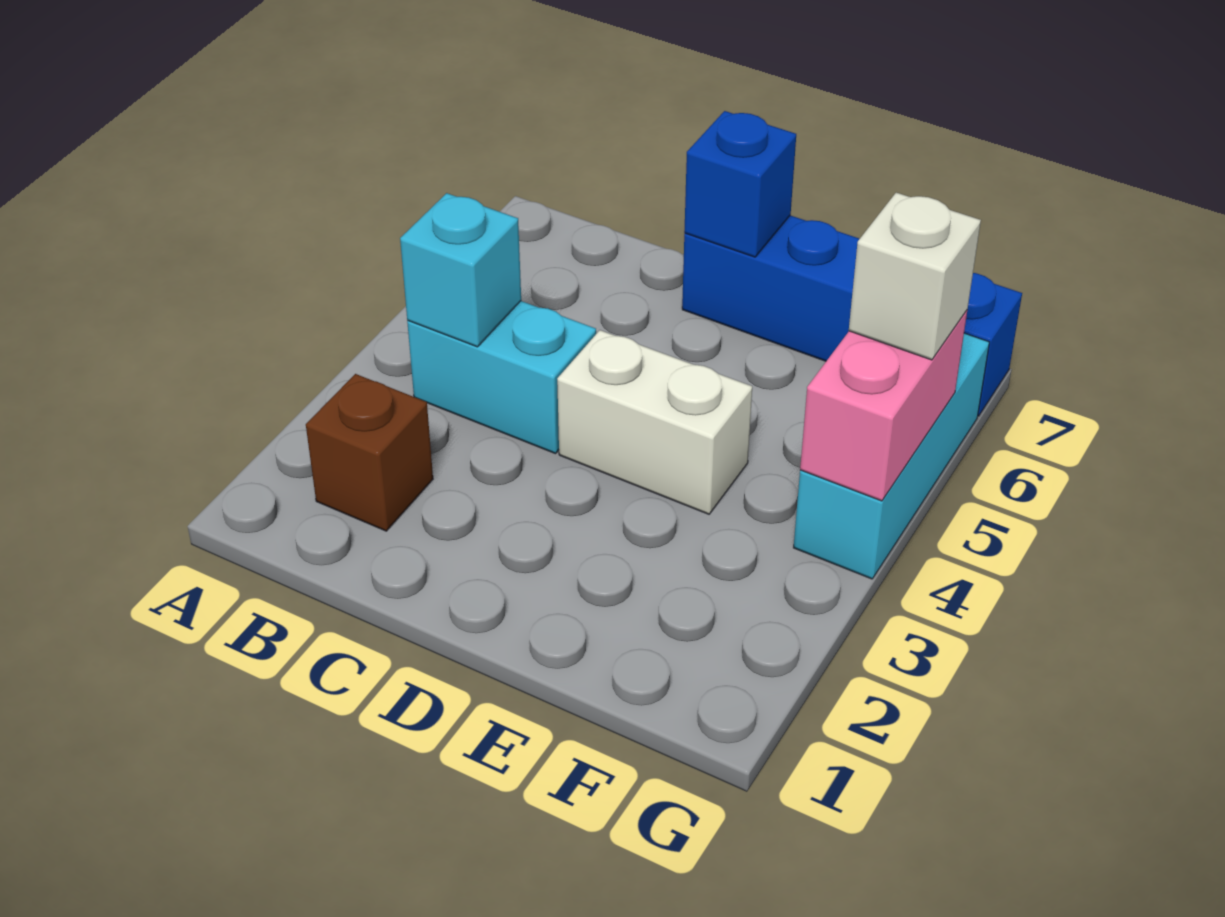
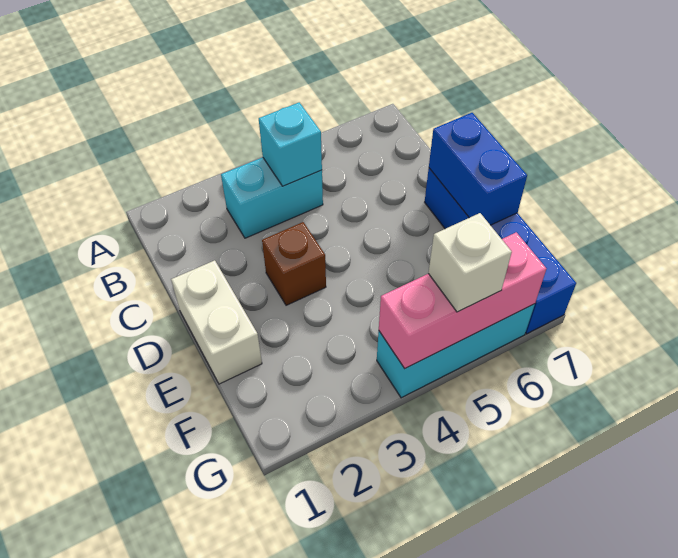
brown 1x1 brick [306,374,433,531] -> brown 1x1 brick moved to [262,222,326,305]
cyan 1x2 brick [407,301,596,454] -> cyan 1x2 brick turned to [221,157,323,238]
white 1x2 brick [557,330,752,514] -> white 1x2 brick moved to [171,260,262,384]
blue 1x1 brick [684,111,796,257] -> blue 1x2 brick [429,113,527,225]
pink 1x2 brick [800,310,967,501] -> pink 1x3 brick [379,232,546,368]

